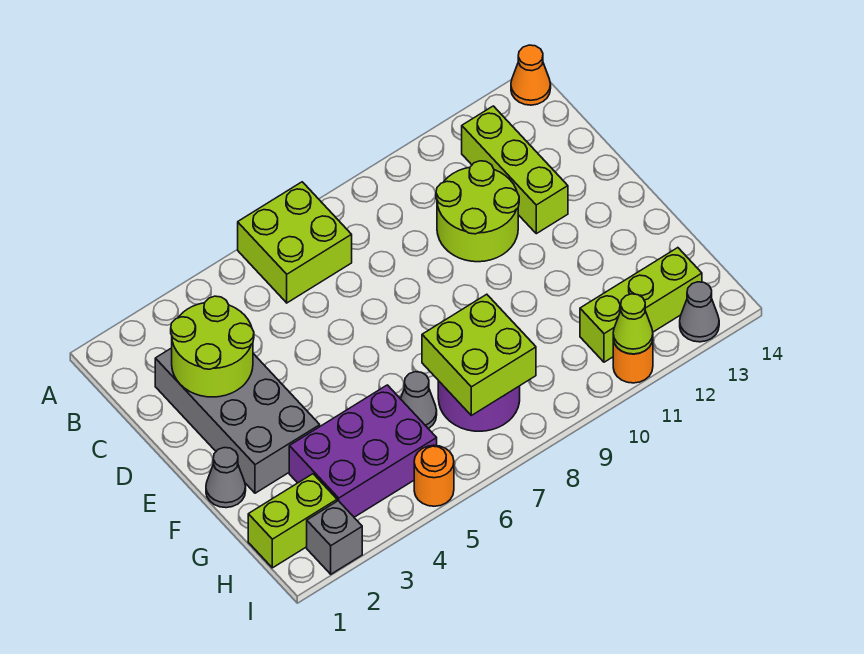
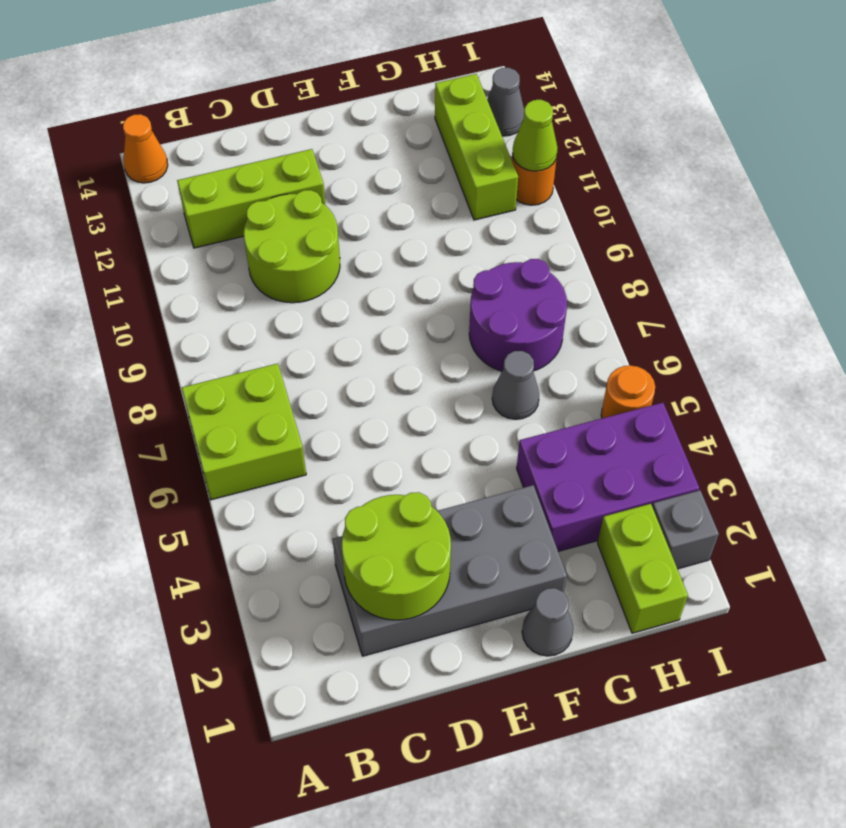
purple 2x3 brick [289,385,437,517] -> purple 2x3 brick turned to [517,403,699,551]
lime 2x2 brick [422,294,536,415] -> none

